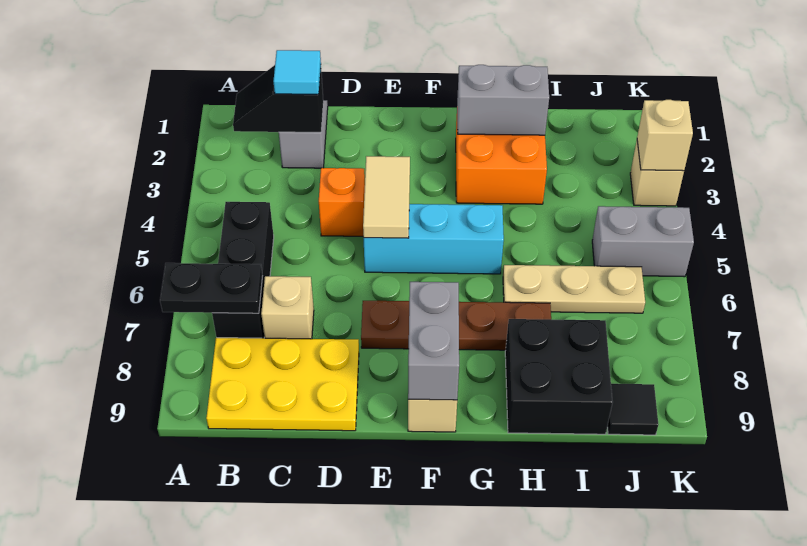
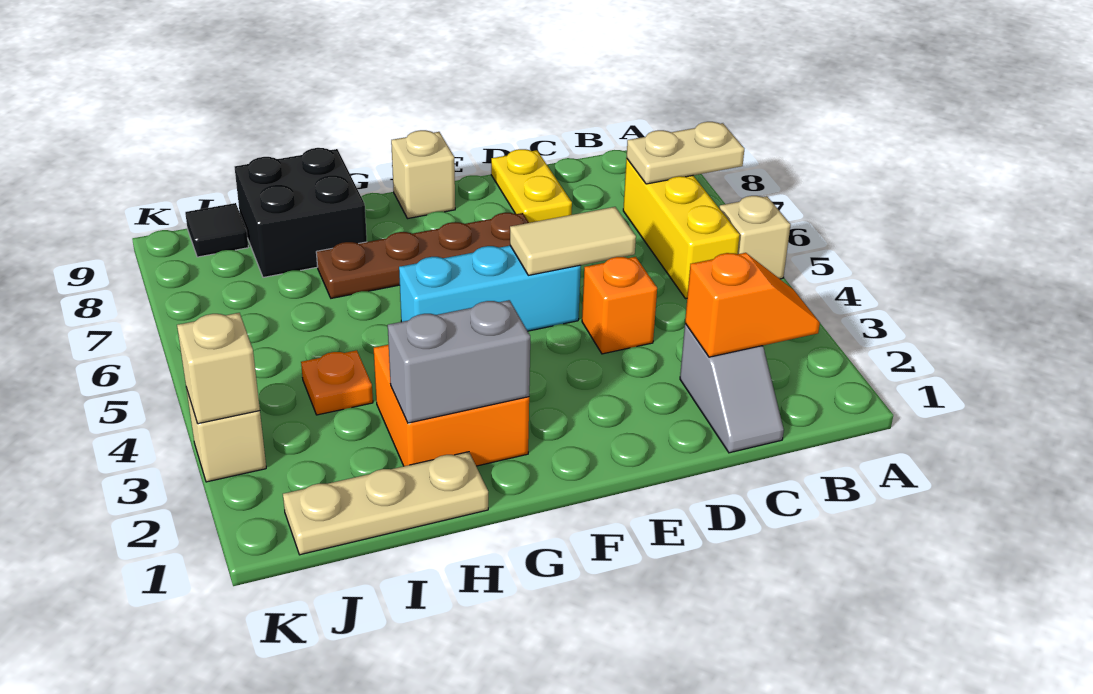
black 1x2 plate [160,263,263,313] -> tan 1x2 plate [627,122,744,184]
black 1x2 slope [233,65,323,132] -> orange 1x2 slope [685,253,820,357]
black 1x3 brick [212,202,274,338] -> yellow 1x3 brick [623,159,740,299]
yellow 2x3 plate [206,338,359,431] -> yellow 1x2 plate [491,149,572,223]
cyan 1x1 tile [274,50,321,94] -> none
tan 1x1 brick [261,276,314,339] -> tan 1x1 brick moved to [719,196,791,279]
tan 1x2 tile [363,156,410,238] -> tan 1x2 tile turned to [510,207,636,275]
grey 1x2 brick [408,282,459,400] -> none
tan 1x3 plate [503,265,645,313] -> tan 1x3 plate moved to [283,452,488,555]
none -> orange 1x1 plate [301,350,373,415]
grey 1x2 brick [592,206,694,277] -> none

